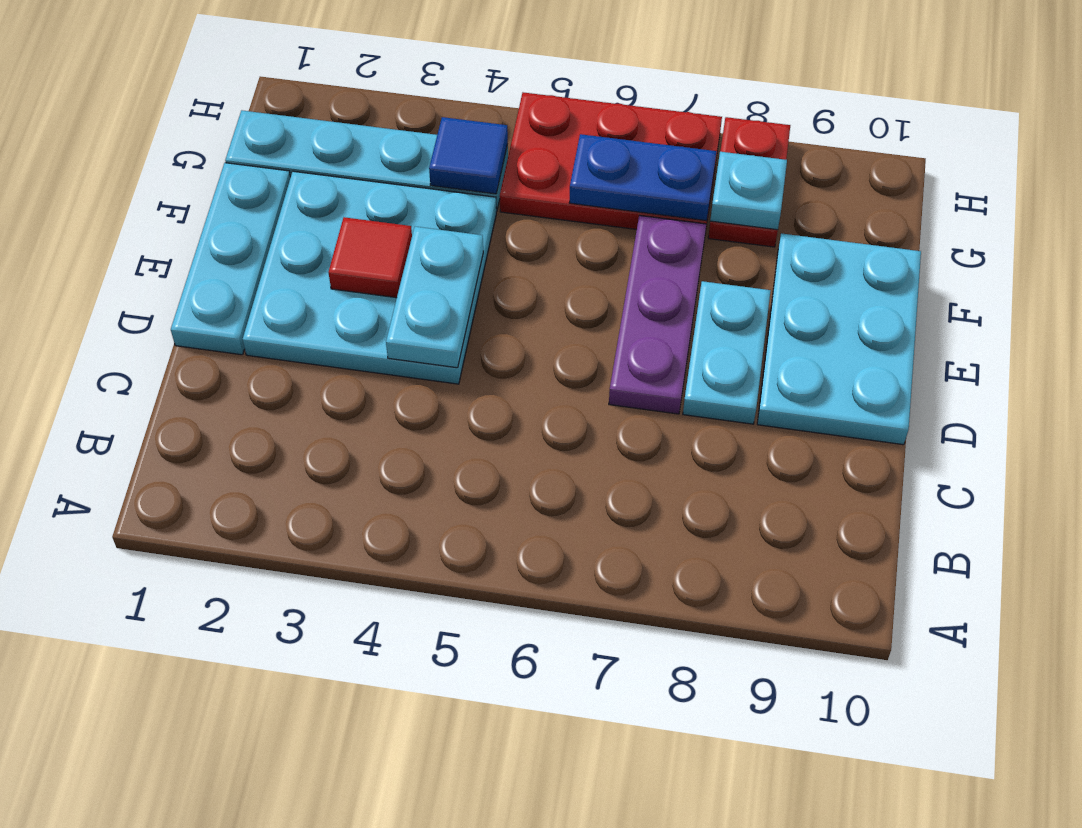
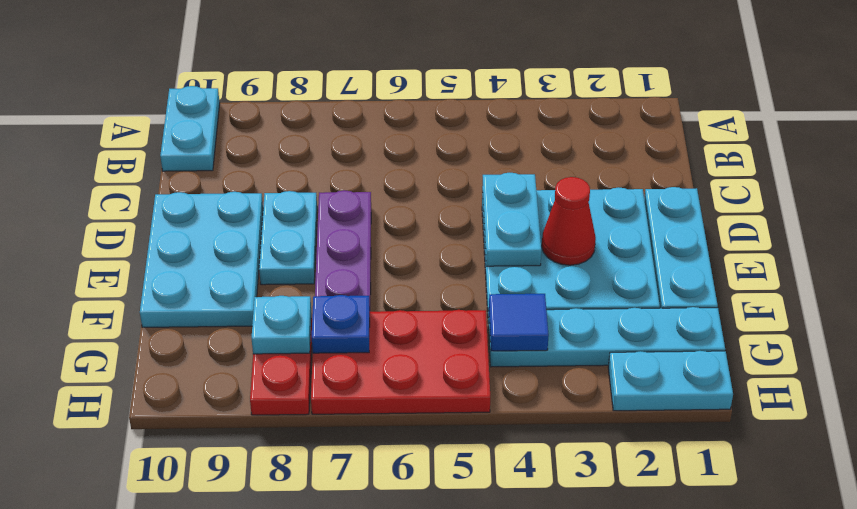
none -> cyan 1x2 plate [160,86,220,171]
red 1x1 tile [328,217,412,298] -> red 1x1 cone [542,177,596,265]
blue 1x2 plate [569,134,717,221] -> blue 1x1 plate [312,295,370,353]
none -> cyan 1x2 plate [608,351,733,411]

